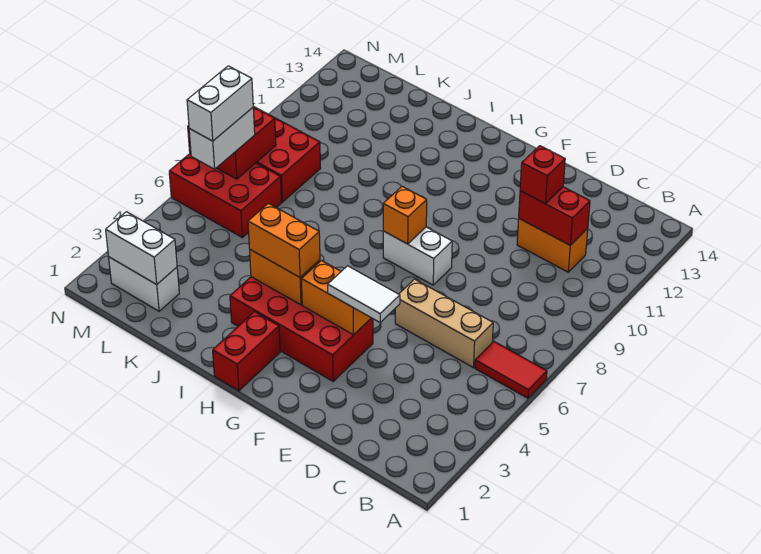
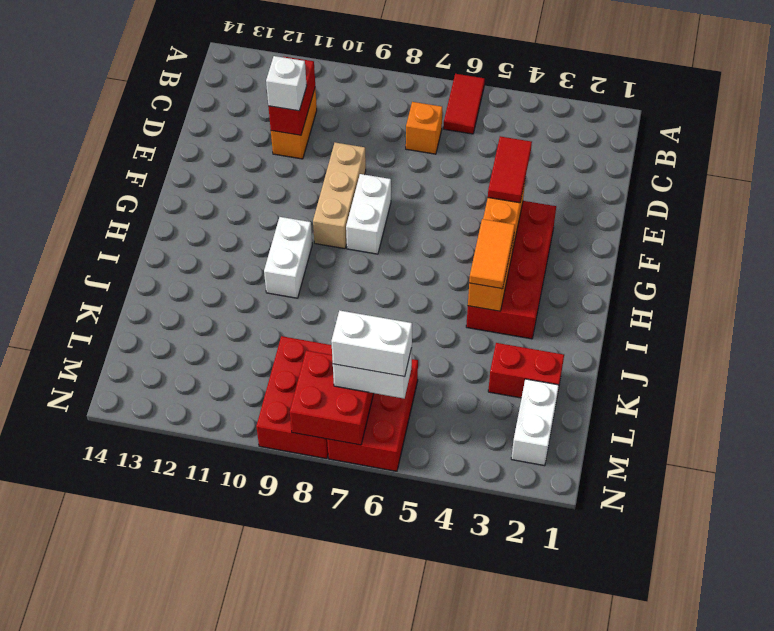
tan 1x3 brick [395,279,493,368] -> tan 1x3 brick moved to [313,143,366,249]
red 1x1 brick [520,146,565,204] -> white 1x1 brick [266,56,307,111]
white 1x2 tile [328,266,400,322] -> red 1x2 tile [488,136,532,203]
orange 1x1 brick [383,186,427,244] -> orange 1x1 brick moved to [406,102,442,154]
red 1x2 brick [213,312,280,391] -> red 1x2 brick moved to [488,343,564,398]
orange 1x2 brick [248,203,320,277] -> orange 1x2 tile [469,219,515,289]
white 1x2 brick [106,212,177,285] -> white 1x2 brick moved to [264,217,312,298]

